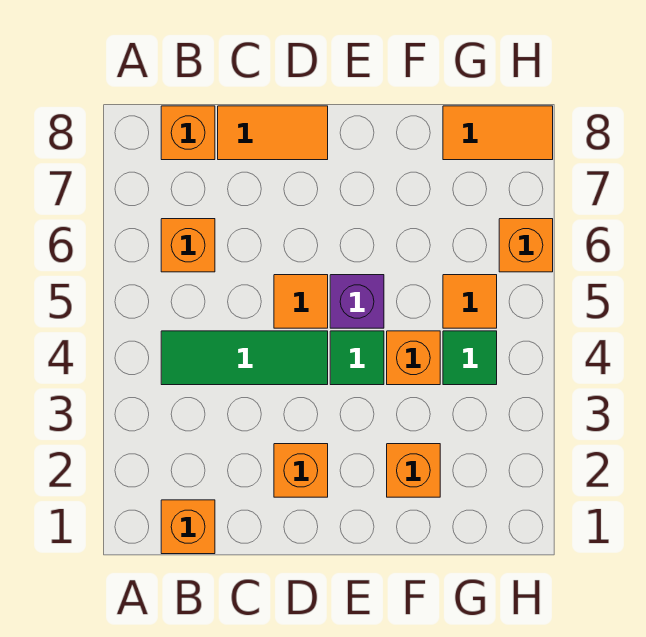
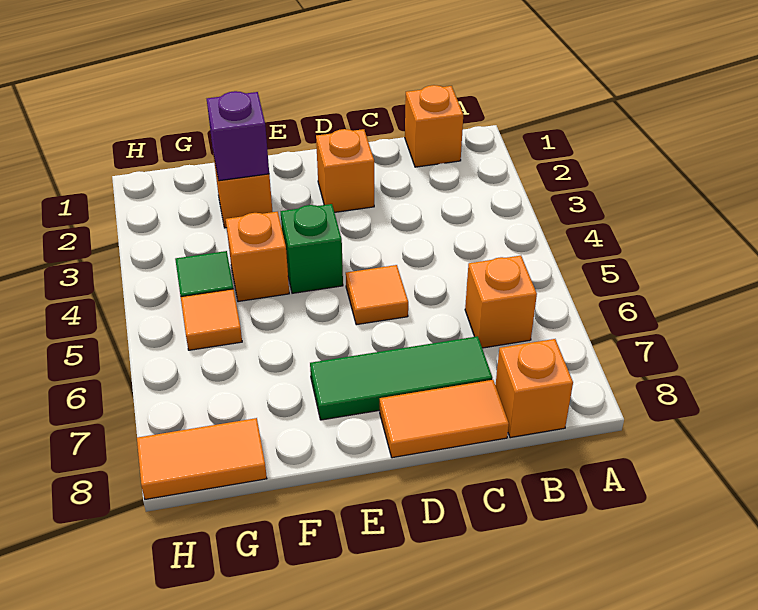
green 1x3 tile [161,331,328,385] -> green 1x3 tile moved to [310,336,492,420]
green 1x1 tile [330,331,384,385] -> green 1x1 brick [280,204,343,293]
purple 1x1 brick [330,275,384,328] -> purple 1x1 brick moved to [207,91,269,181]
orange 1x1 brick [499,219,553,272] -> none

